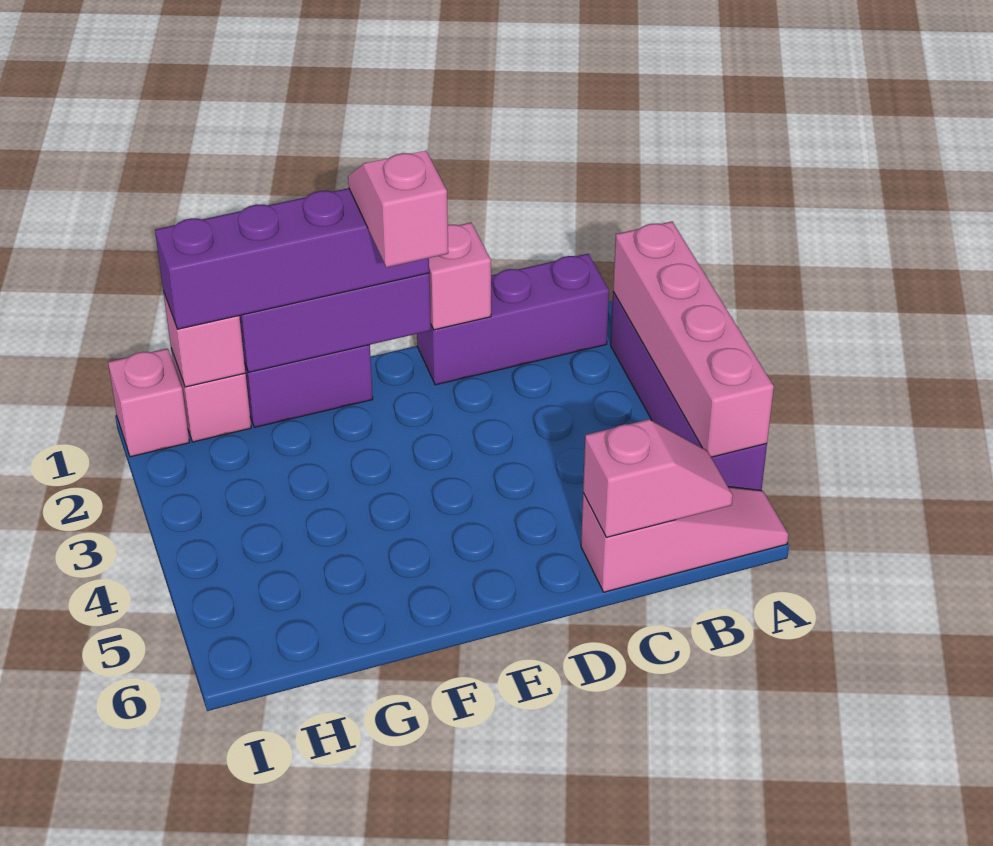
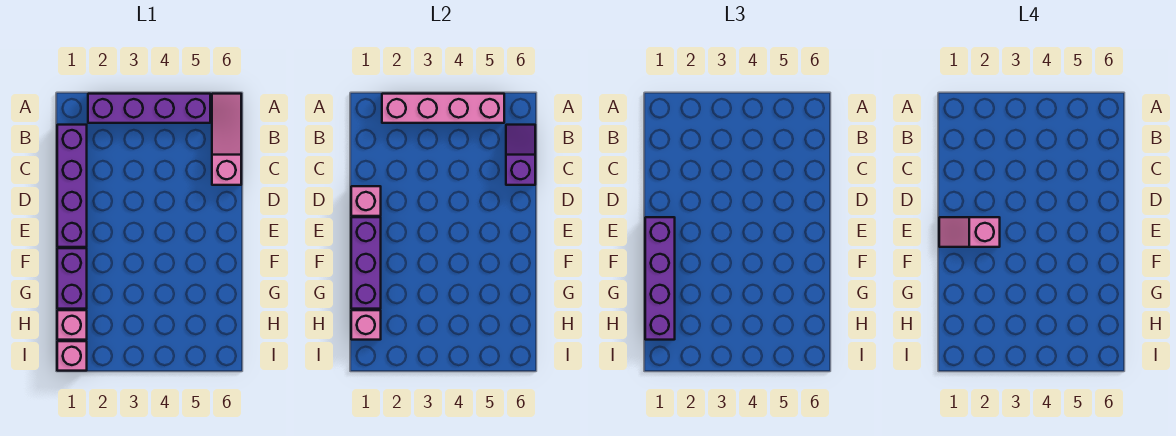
purple 1x3 brick [417,254,609,385] -> purple 1x4 brick [57,125,87,247]
pink 1x2 slope [583,419,733,537] -> purple 1x2 slope [506,125,535,185]

